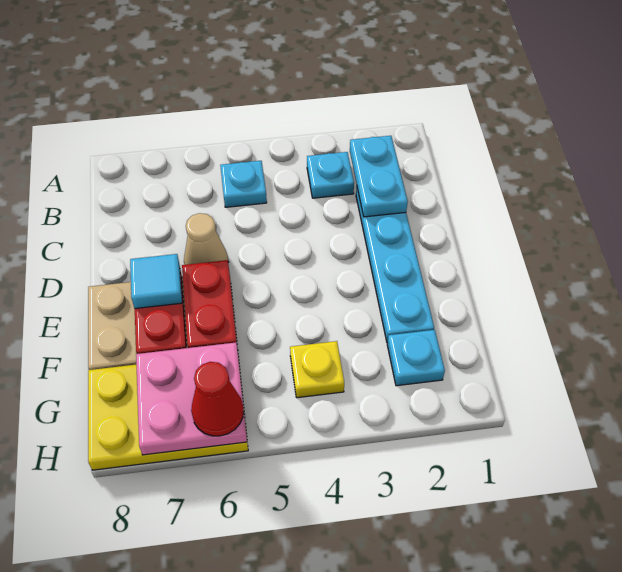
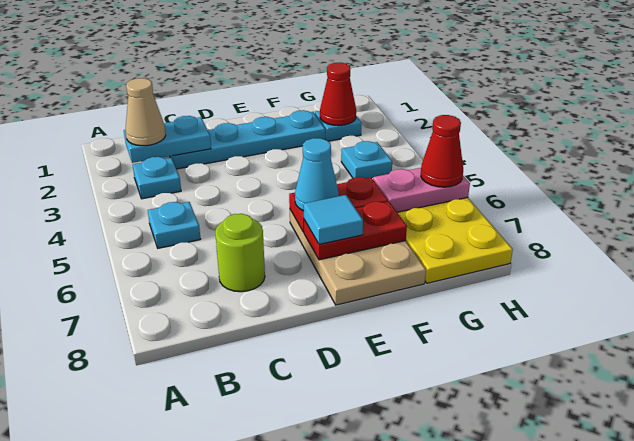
none -> lime 1x1 round brick [215,214,265,292]
tan 1x1 cone [184,213,229,265] -> tan 1x1 cone moved to [126,78,166,146]
none -> cyan 1x1 cone [295,138,339,211]
none -> red 1x1 cone [320,63,356,126]
yellow 1x1 plate [290,341,344,398] -> cyan 1x1 plate [341,141,392,178]
pink 2x2 plate [136,343,247,455] -> pink 1x2 plate [373,168,470,212]

